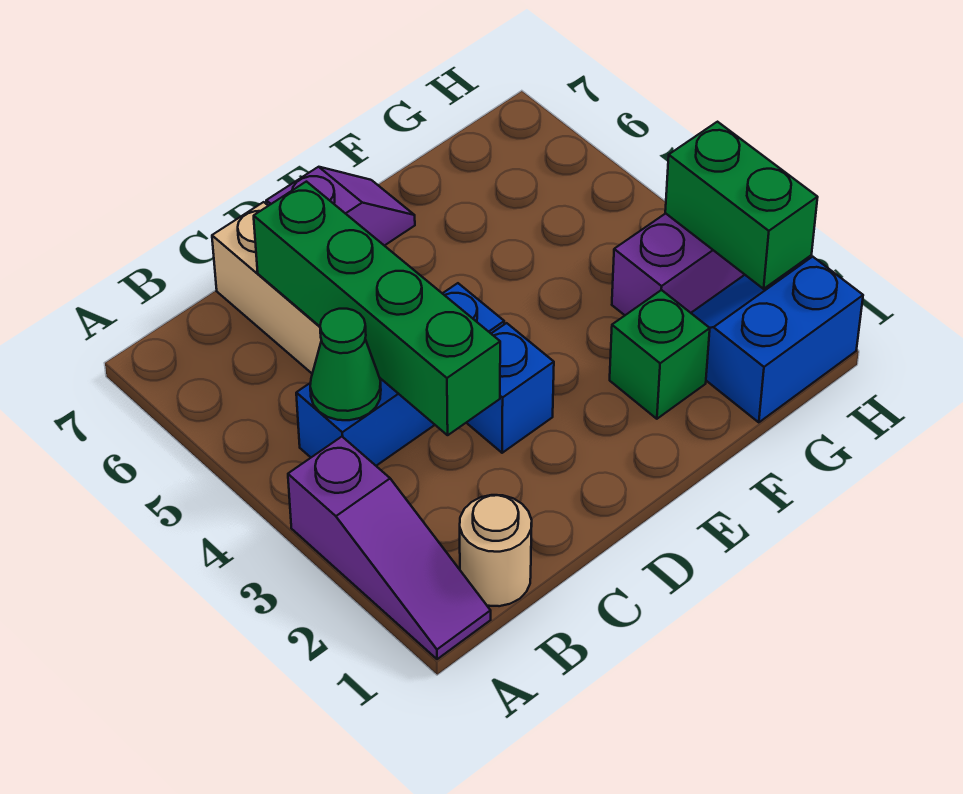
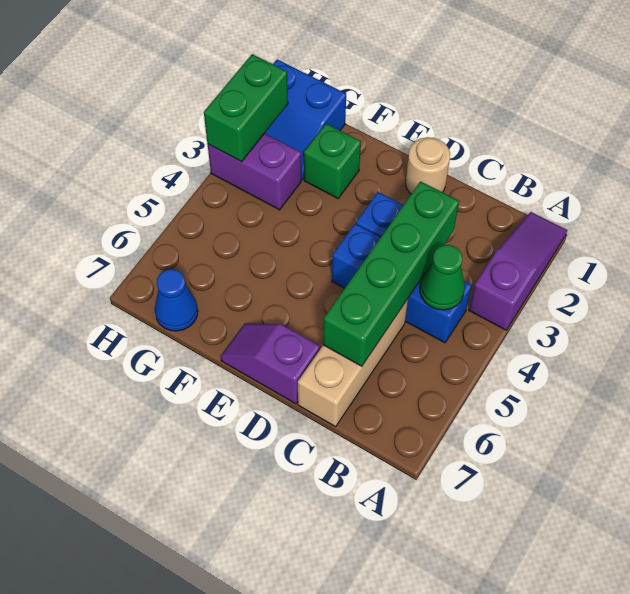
tan 1x1 round brick [460,495,532,606] -> tan 1x1 round brick moved to [406,137,450,194]
none -> blue 1x1 cone [155,269,198,331]

